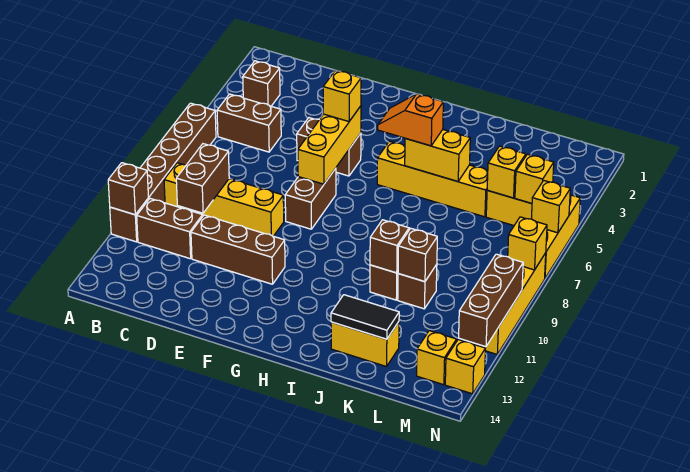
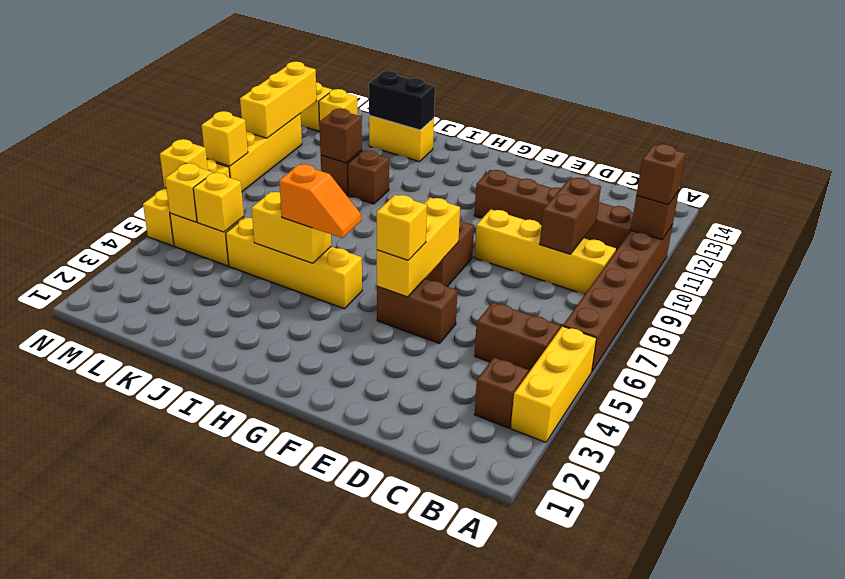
none -> yellow 1x3 brick [511,326,596,442]
brown 1x1 brick [370,220,409,273] -> brown 1x1 brick moved to [636,144,686,205]
black 1x2 tile [331,295,399,339] -> black 1x2 brick [369,71,435,130]
brown 1x3 brick [459,254,523,347] -> yellow 1x3 brick [240,62,317,138]

